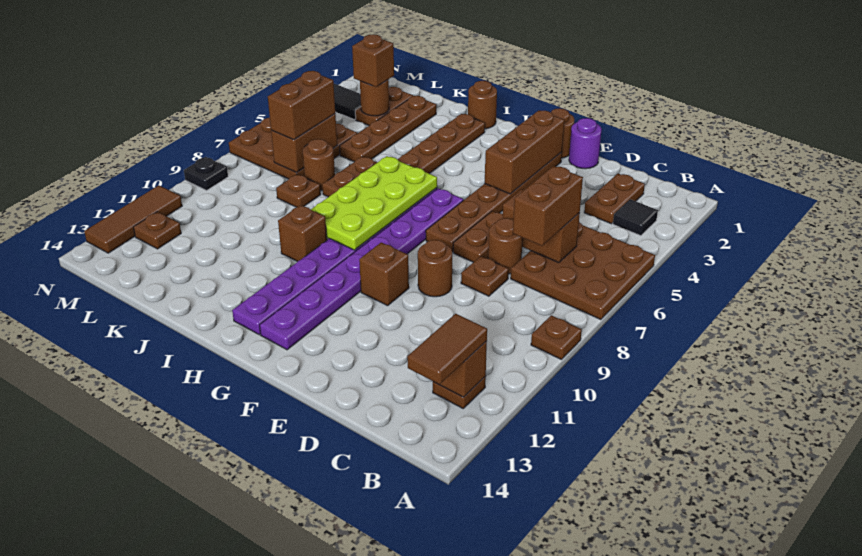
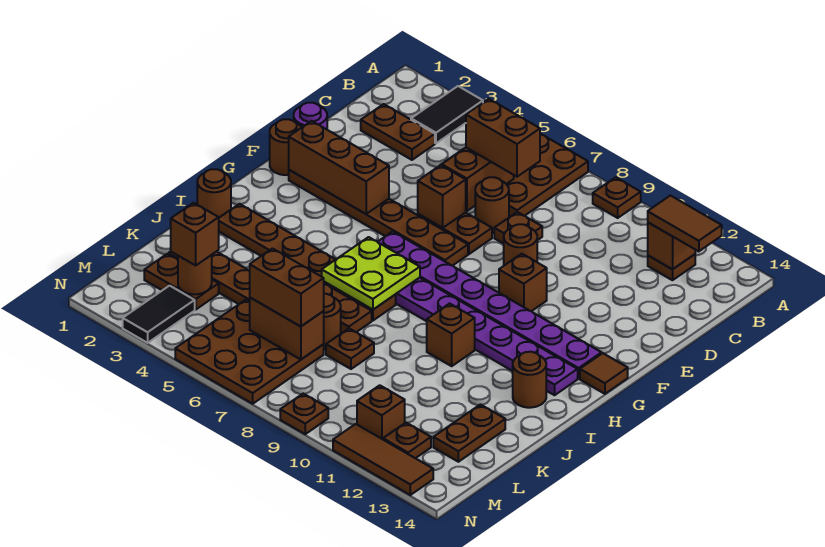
black 1x1 tile [613,199,658,236] -> black 1x2 tile [411,86,483,143]
none -> brown 1x1 brick [418,165,466,228]
none -> brown 1x1 tile [580,353,628,394]
lime 2x4 plate [311,156,437,250] -> lime 2x2 plate [322,237,420,310]
none -> brown 1x1 round brick [513,352,546,408]
none -> brown 1x2 plate [433,405,505,462]
none -> brown 1x1 brick [357,385,405,439]
black 1x1 plate [184,157,228,190] -> brown 1x1 plate [280,394,328,434]

